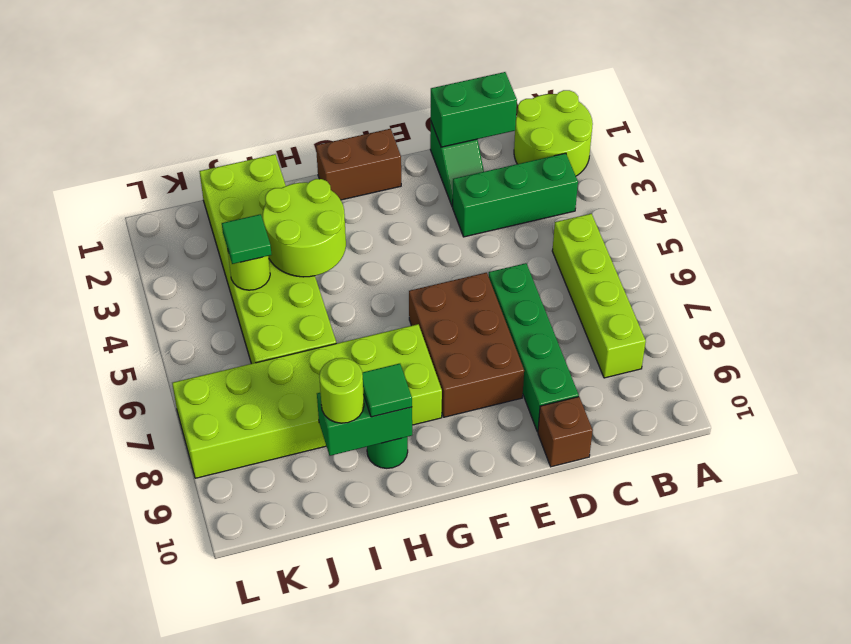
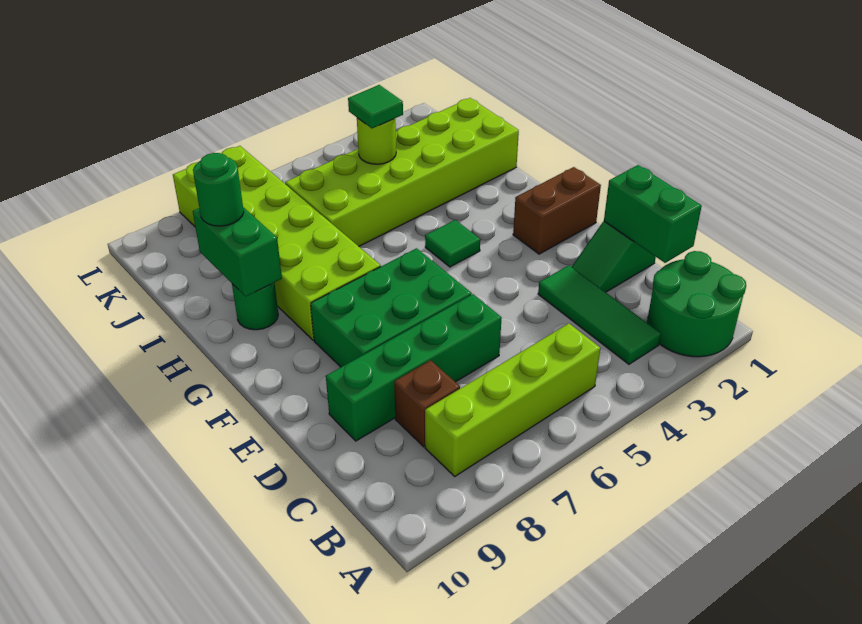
lime 2x2 round brick [514,90,593,176] -> green 2x2 round brick [647,251,746,357]
green 1x3 brick [453,153,578,237] -> green 1x3 tile [538,265,661,364]
brown 1x1 brick [538,396,593,467] -> brown 1x1 brick moved to [394,360,460,447]
brown 2x3 brick [409,273,524,417] -> green 2x3 brick [311,248,472,367]
brown 1x2 brick [316,129,401,200] -> brown 1x2 brick turned to [513,167,601,254]
lime 2x2 round brick [263,179,346,277] -> none
green 1x1 tile [362,364,412,417] -> green 1x1 tile moved to [425,220,480,267]
lime 1x1 round brick [319,358,364,423] -> green 1x1 round brick [193,153,244,226]

